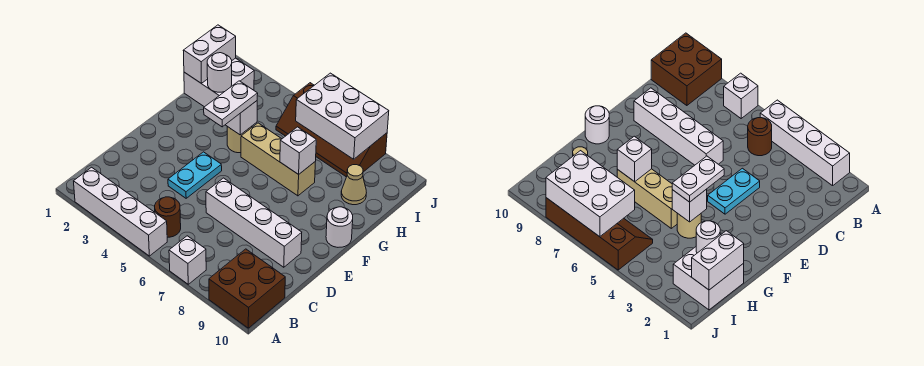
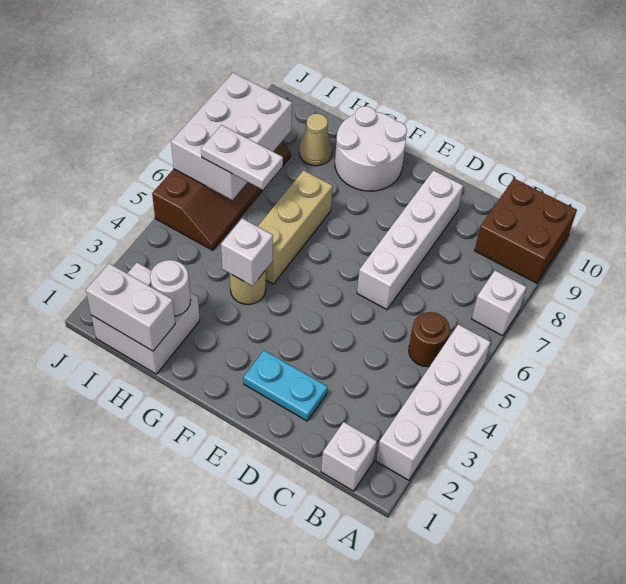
cyan 1x2 plate [168,152,222,198] -> cyan 1x2 plate moved to [243,350,328,421]
white 1x2 plate [204,81,258,127] -> white 1x2 plate moved to [201,125,283,190]
white 1x1 round brick [326,207,353,247] -> white 2x2 round brick [335,106,407,191]
white 1x1 brick [280,127,316,174] -> white 1x1 brick moved to [321,422,377,491]

